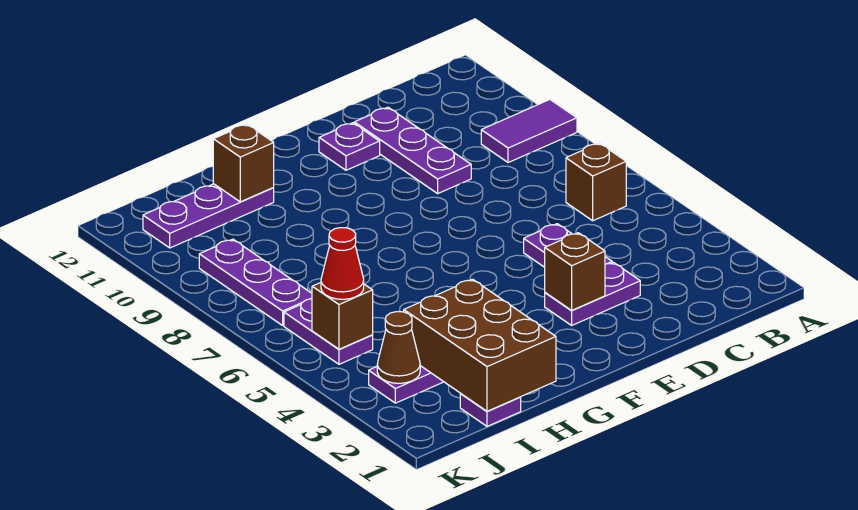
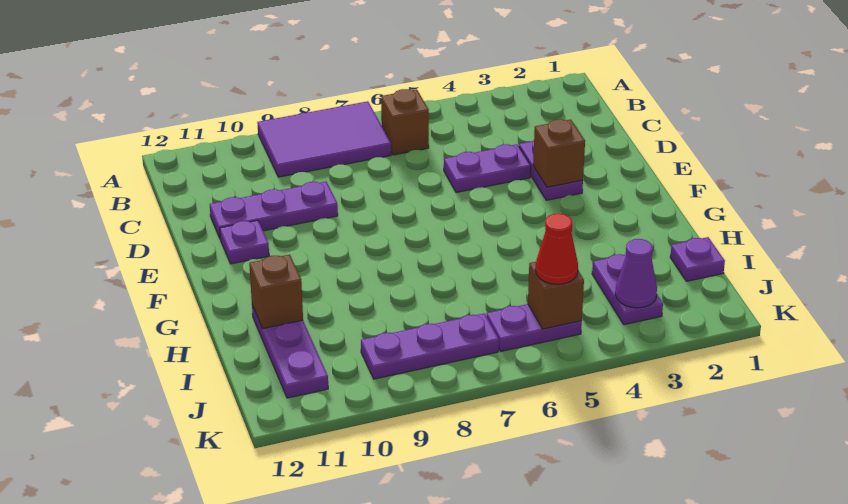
purple 1x2 tile [481,100,577,163] -> purple 2x3 tile [257,101,391,177]
brown 2x3 brick [404,279,556,411] -> none
brown 1x1 cone [377,312,420,383] -> purple 1x1 cone [615,239,657,308]

